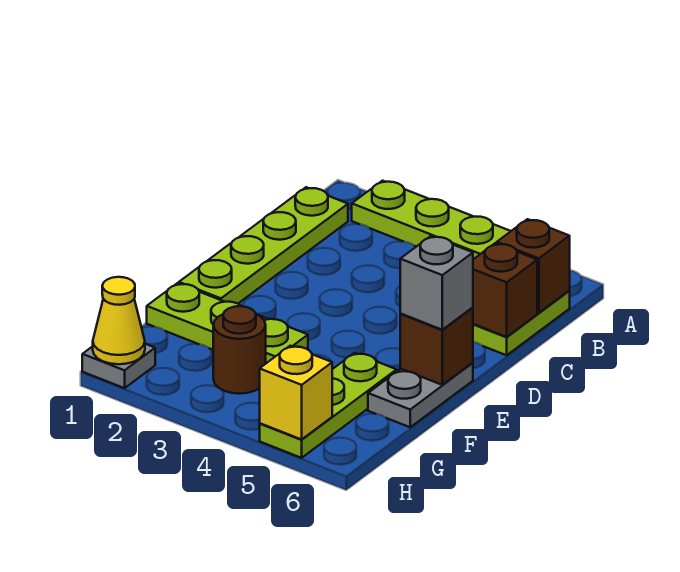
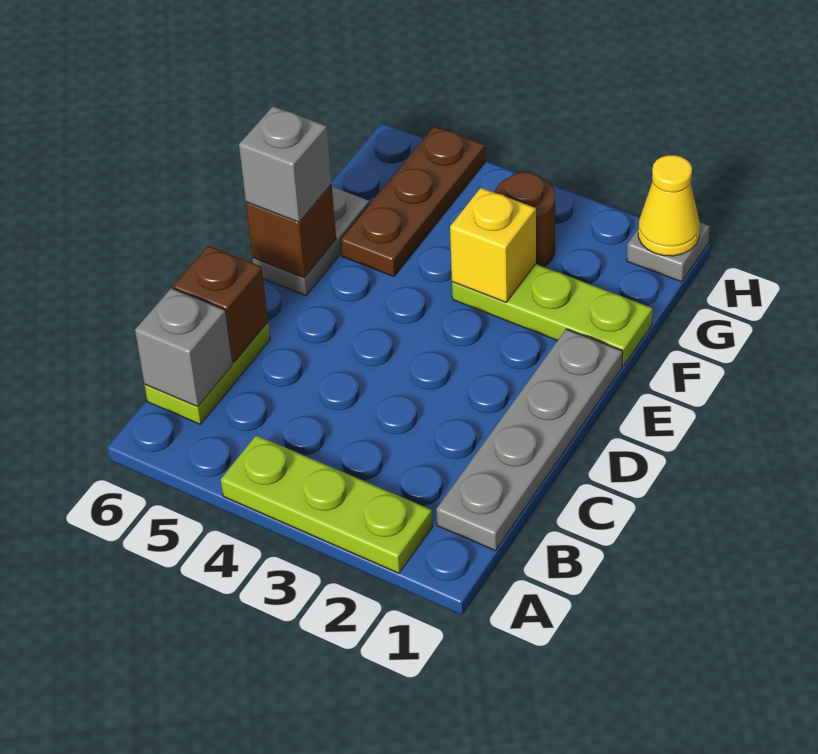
lime 1x4 plate [179,187,348,304] -> grey 1x4 plate [436,329,623,551]
brown 1x1 brick [497,219,570,313] -> grey 1x1 brick [135,288,233,407]
lime 1x3 plate [260,353,397,458] -> brown 1x3 plate [341,126,485,277]
yellow 1x1 brick [260,346,332,439] -> yellow 1x1 brick moved to [450,188,536,302]

